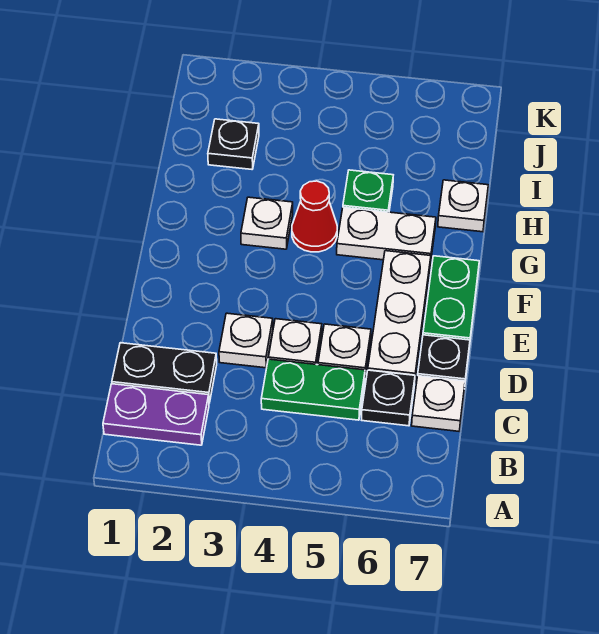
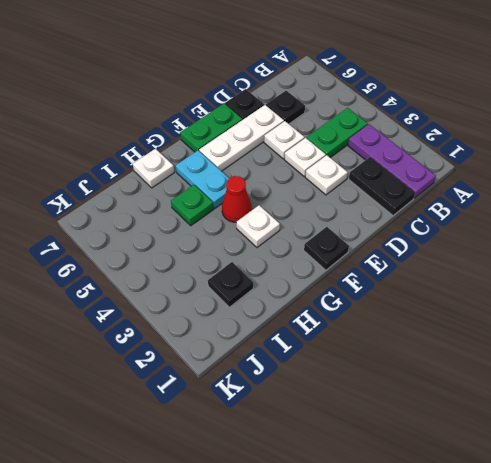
purple 1x2 plate [103,384,209,445] -> purple 1x3 plate [348,124,436,198]
green 1x2 plate [261,359,365,420] -> green 1x2 plate turned to [307,108,368,157]
white 1x1 plate [412,376,465,431] -> none
none -> black 1x1 plate [304,227,349,270]
white 1x2 plate [337,207,436,263] -> cyan 1x2 plate [176,150,229,208]

